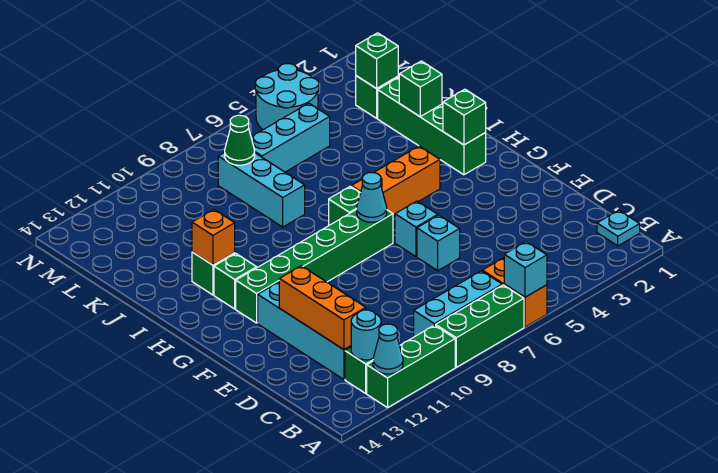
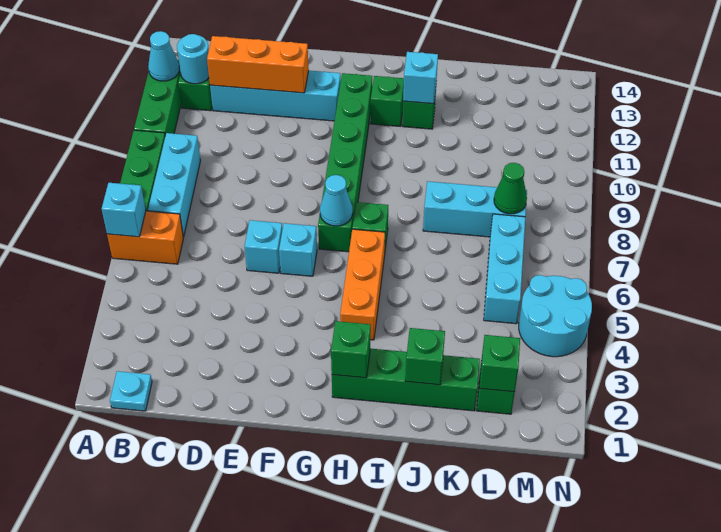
orange 1x1 brick [192,210,235,265] -> cyan 1x1 brick [403,52,438,104]

